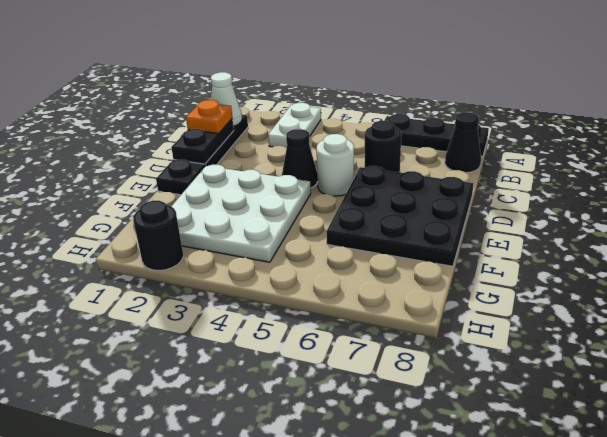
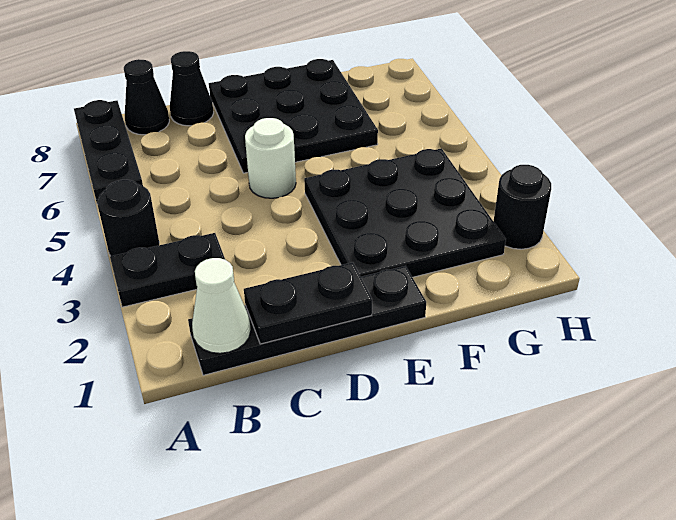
white 1x2 plate [268,103,321,148] -> black 1x2 plate [110,233,225,307]
orange 1x1 plate [186,100,232,134] -> none
black 1x1 round brick [364,121,401,173] -> black 1x1 round brick moved to [98,180,159,256]
black 1x1 cone [282,129,318,188] -> black 1x1 cone moved to [170,51,214,126]
white 3x3 plate [171,165,311,262] -> black 3x3 plate [304,148,506,277]

